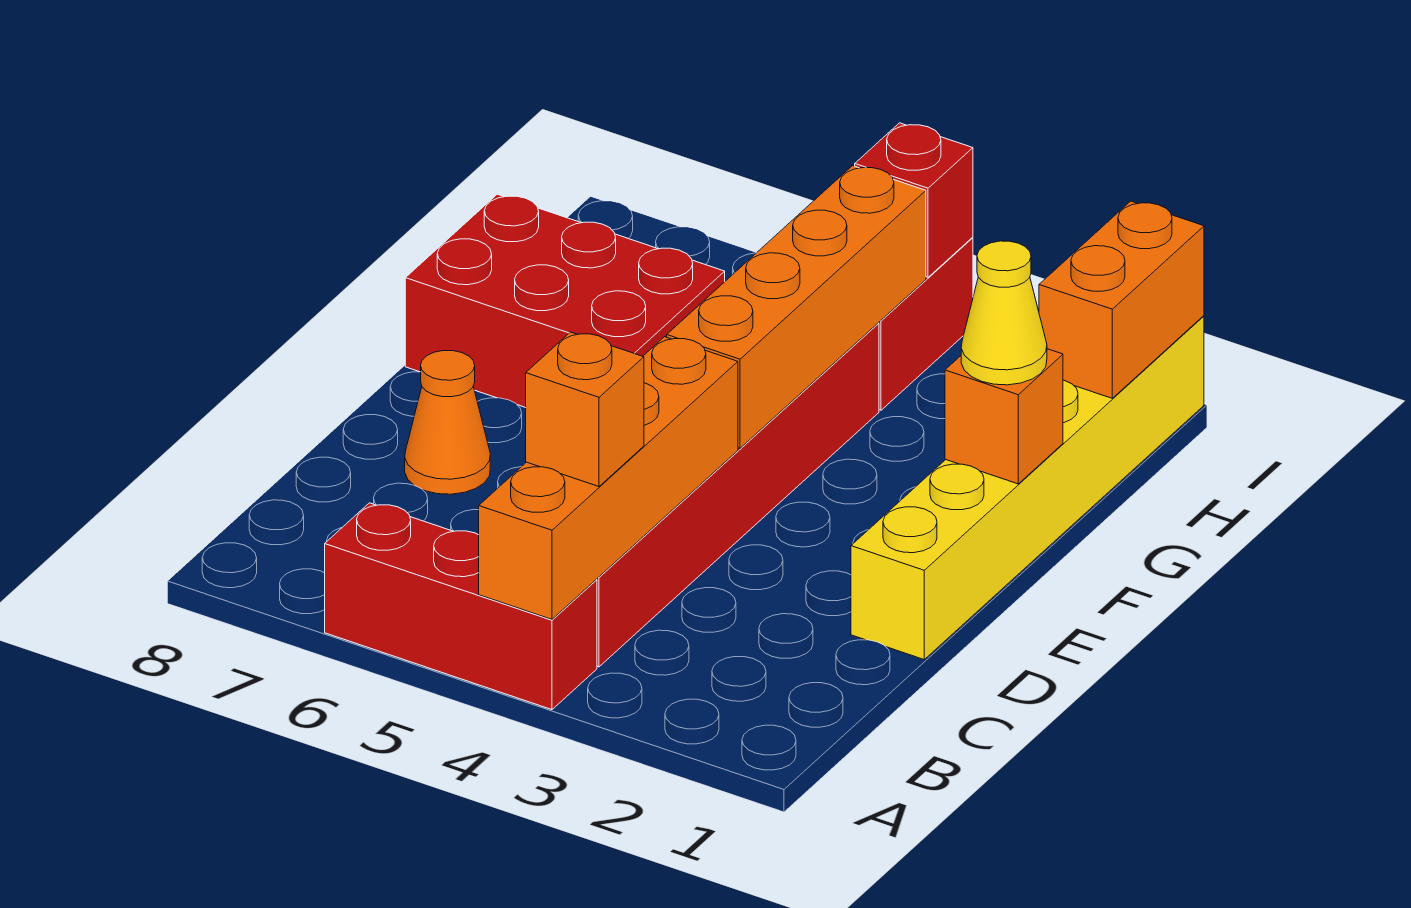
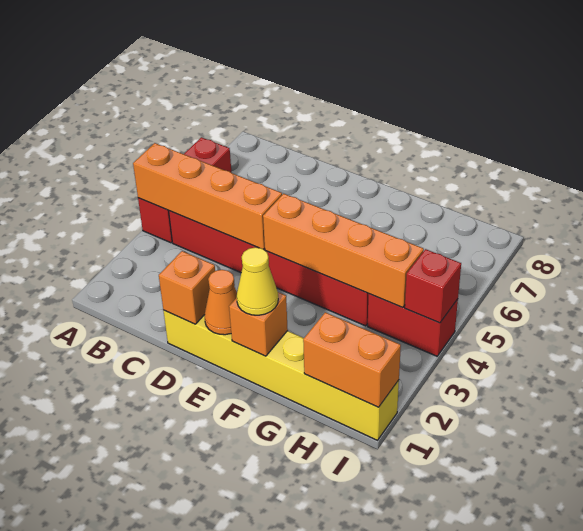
orange 1x1 brick [526,332,644,487] -> orange 1x1 brick moved to [159,251,215,324]
orange 1x1 cone [405,351,490,494] -> orange 1x1 cone moved to [204,270,237,335]
red 2x3 brick [405,194,725,408] -> none

